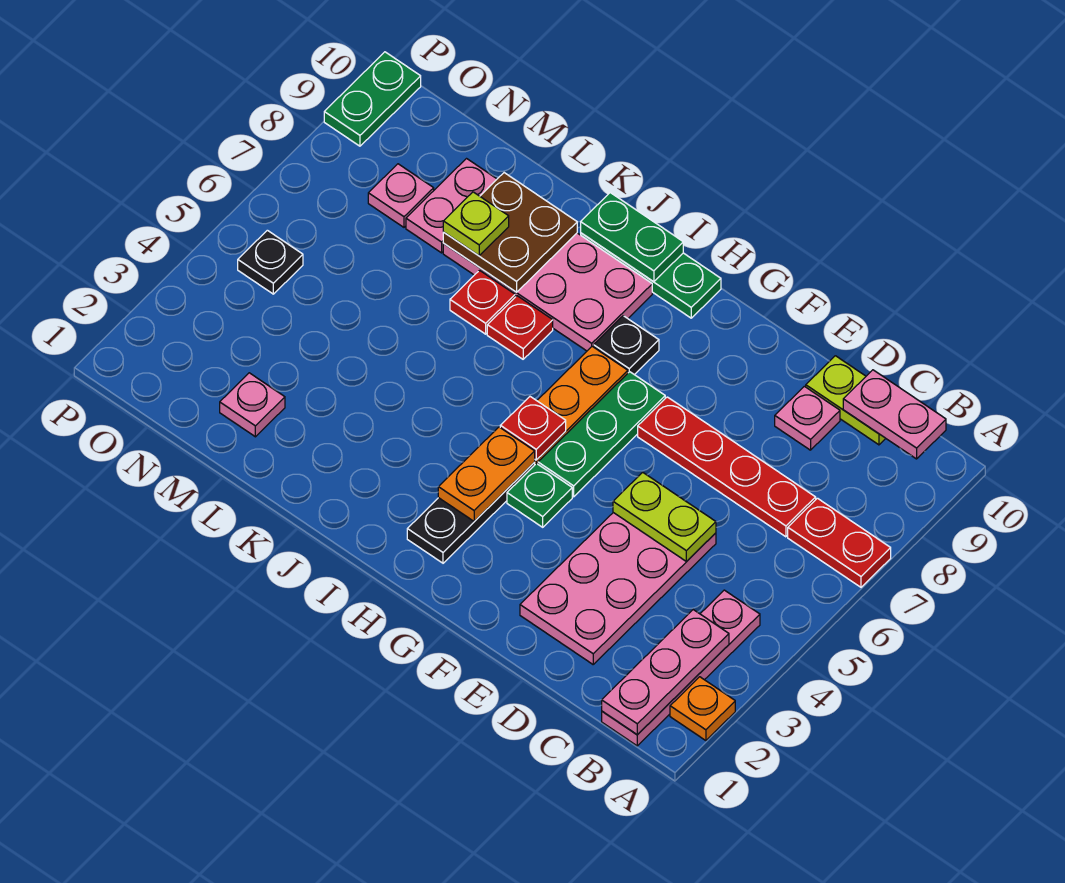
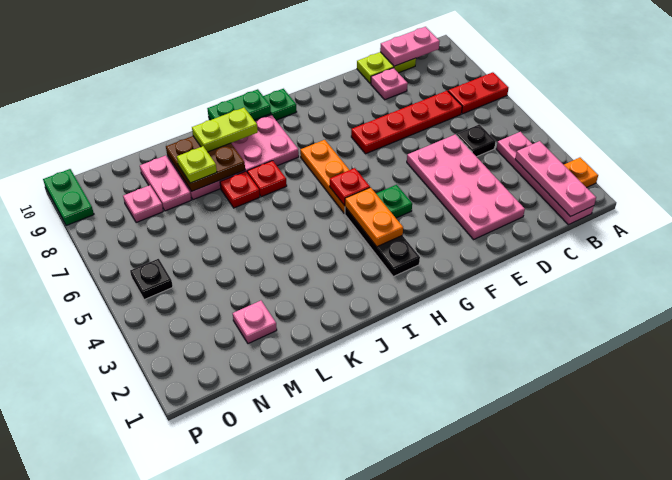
lime 1x2 plate [613,472,716,562] -> lime 1x2 plate moved to [192,108,258,152]
green 1x3 plate [538,372,665,497] -> none
black 1x1 plate [594,316,659,375] -> black 1x1 plate moved to [457,124,496,157]

